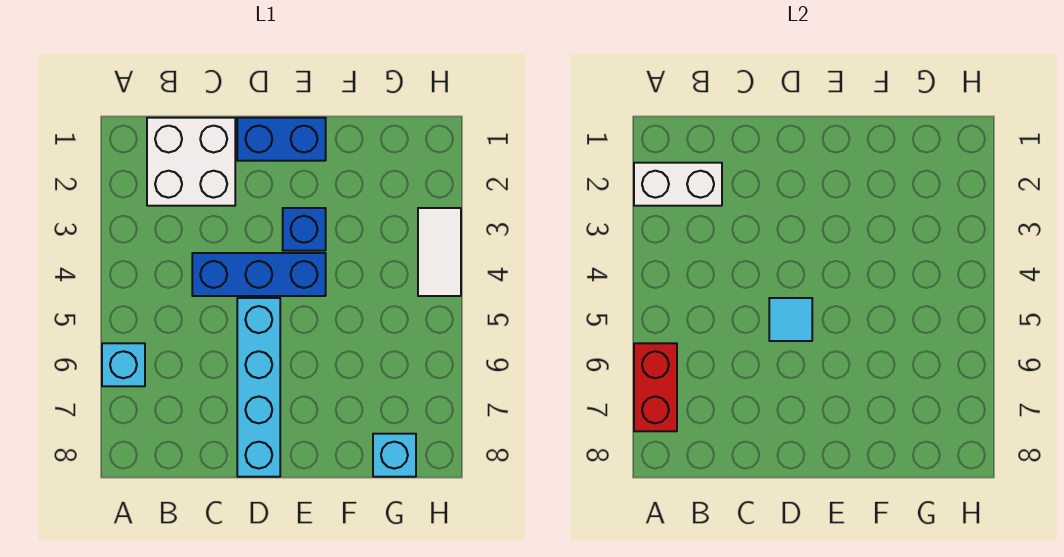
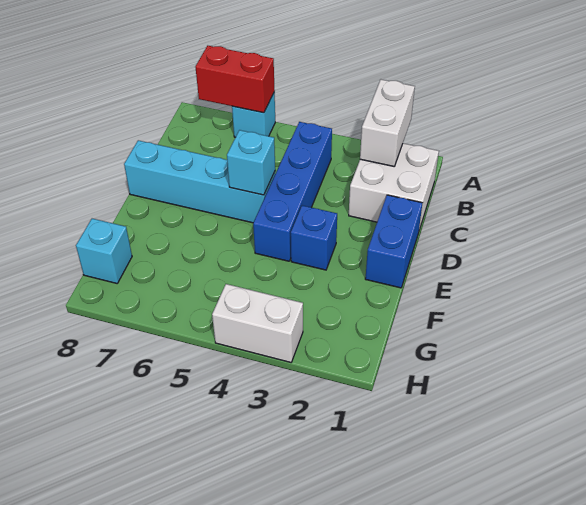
blue 1x3 brick [192,253,326,296] -> blue 1x4 brick [253,122,332,261]
cyan 1x1 tile [769,298,812,341] -> cyan 1x1 brick [227,130,275,195]
white 1x2 tile [418,208,461,296] -> white 1x2 brick [212,284,303,362]

